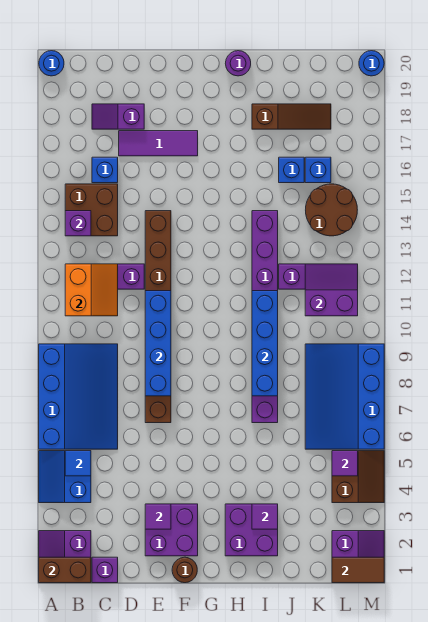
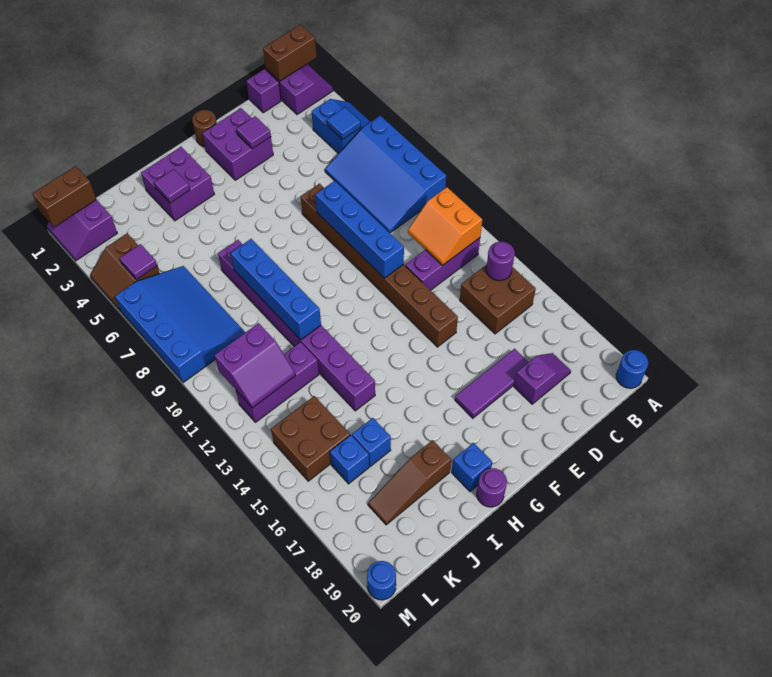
purple 1x1 brick [65,211,91,236] -> purple 1x1 round brick [486,242,515,281]
blue 1x1 brick [92,157,118,183] -> blue 1x1 brick moved to [452,443,492,492]
brown 2x2 round brick [306,184,357,236] -> brown 2x2 brick [271,396,350,481]
brown 1x2 tile [332,557,384,583] -> brown 1x2 brick [32,166,96,227]

